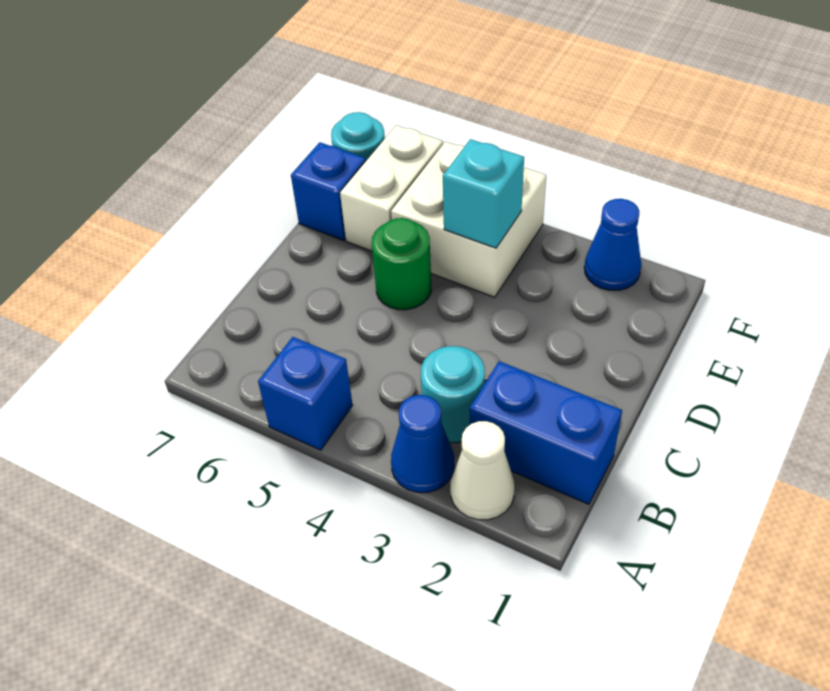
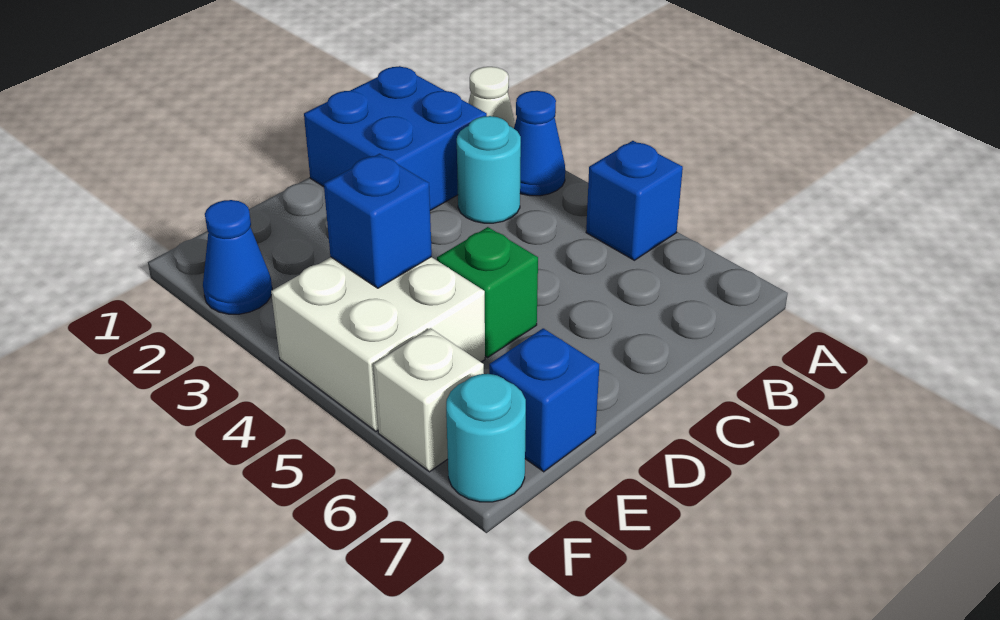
blue 1x2 brick [470,361,622,504] -> blue 2x2 brick [304,66,487,210]
green 1x1 round brick [372,218,431,310] -> green 1x1 brick [437,227,538,357]
cyan 1x1 brick [443,139,524,248] -> blue 1x1 brick [324,154,432,288]
white 1x2 brick [340,125,443,251] -> white 1x1 brick [373,328,484,472]

